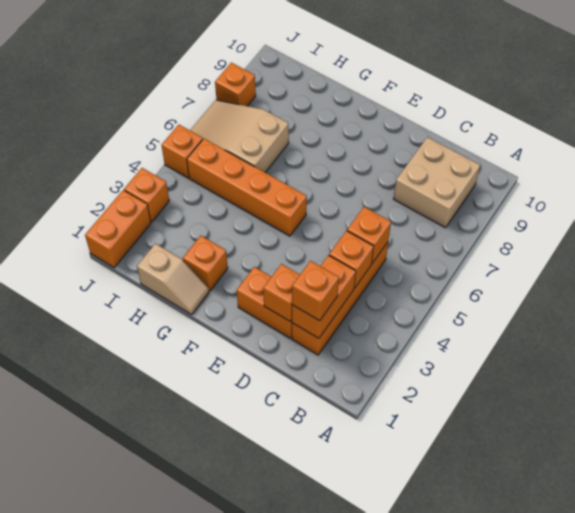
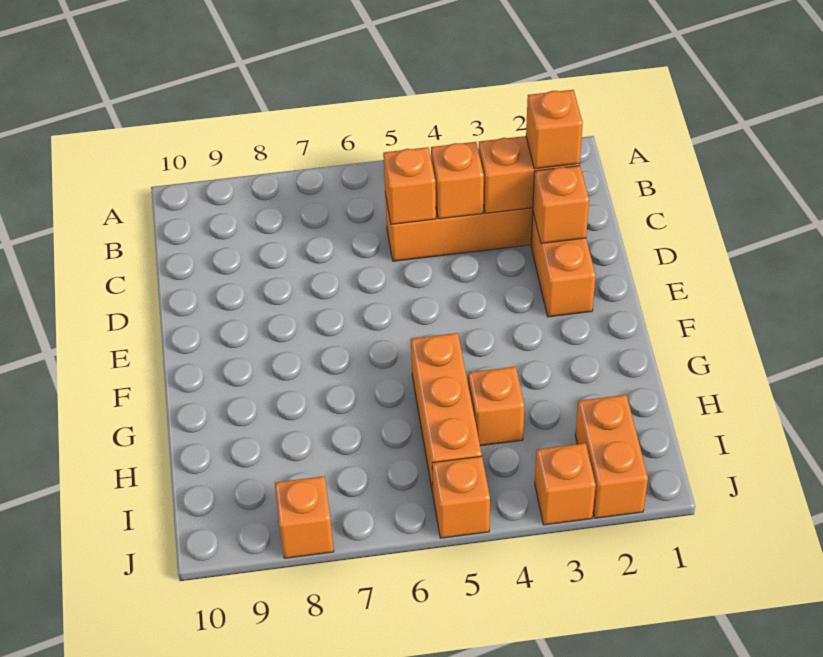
tan 2x2 brick [394,137,480,228] -> none
orange 1x4 brick [187,139,307,236] -> orange 1x3 brick [411,333,482,493]
tan 1x2 slope [137,244,209,315] -> none
orange 1x1 brick [183,236,228,290] -> orange 1x1 brick moved to [468,367,524,446]
tan 2x3 slope [190,100,289,173] -> none
orange 1x2 brick [85,190,151,268] -> orange 1x2 brick turned to [575,395,648,518]

